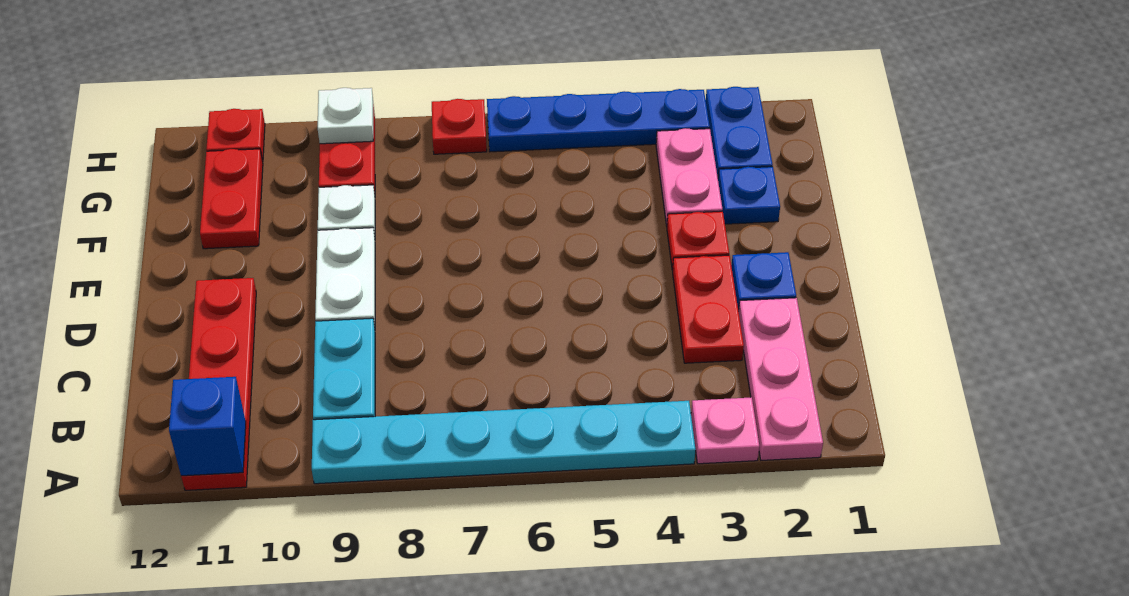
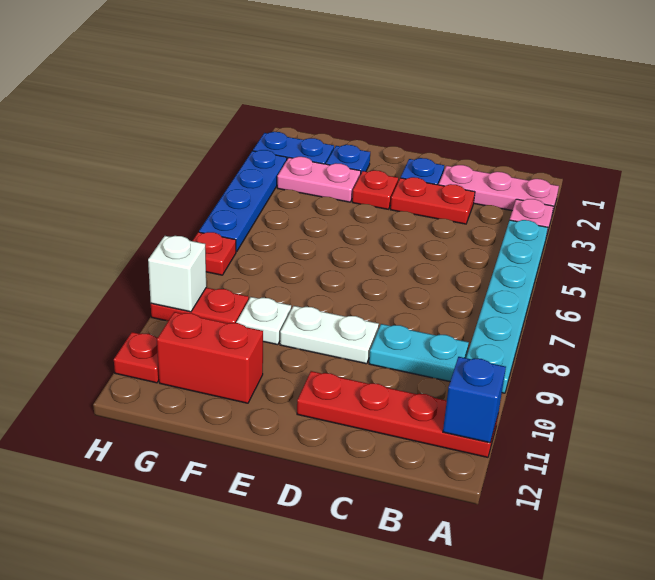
red 1x2 plate [200,149,263,249] -> red 1x2 brick [157,312,263,403]
white 1x1 plate [318,88,373,144] -> white 1x1 brick [148,236,206,312]

